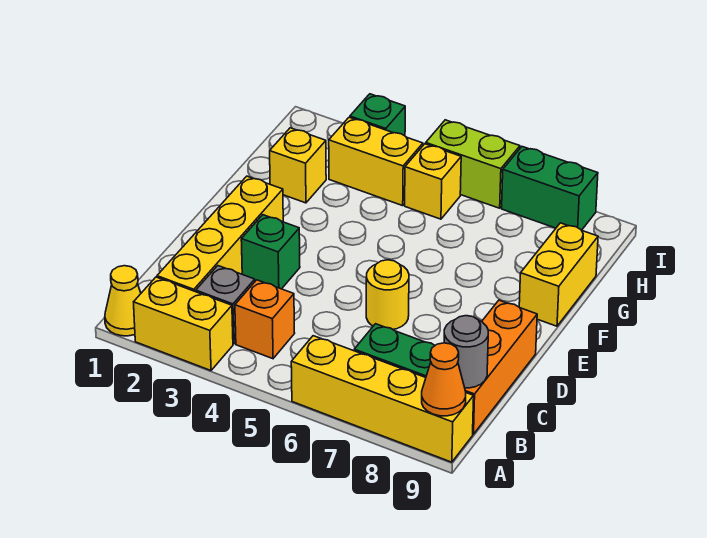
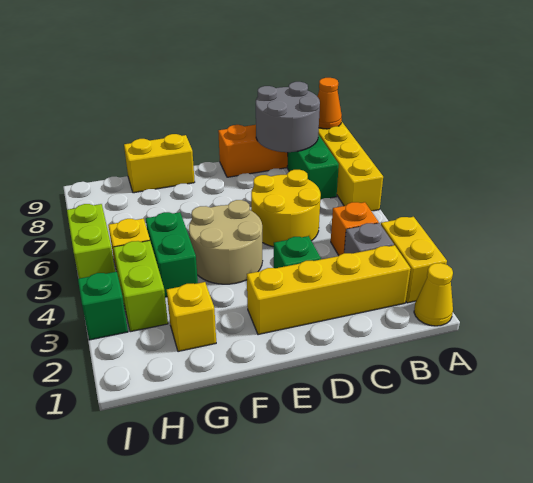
grey 1x1 round brick [444,316,488,388] -> grey 2x2 round brick [256,82,320,152]
yellow 1x1 round brick [366,260,409,329] -> yellow 2x2 round brick [251,170,321,247]
none -> tan 2x2 round brick [189,200,263,284]
yellow 1x2 brick [329,117,423,206] -> lime 1x2 brick [113,241,168,332]
green 1x2 brick [502,147,598,230] -> green 1x2 brick moved to [146,212,198,297]

